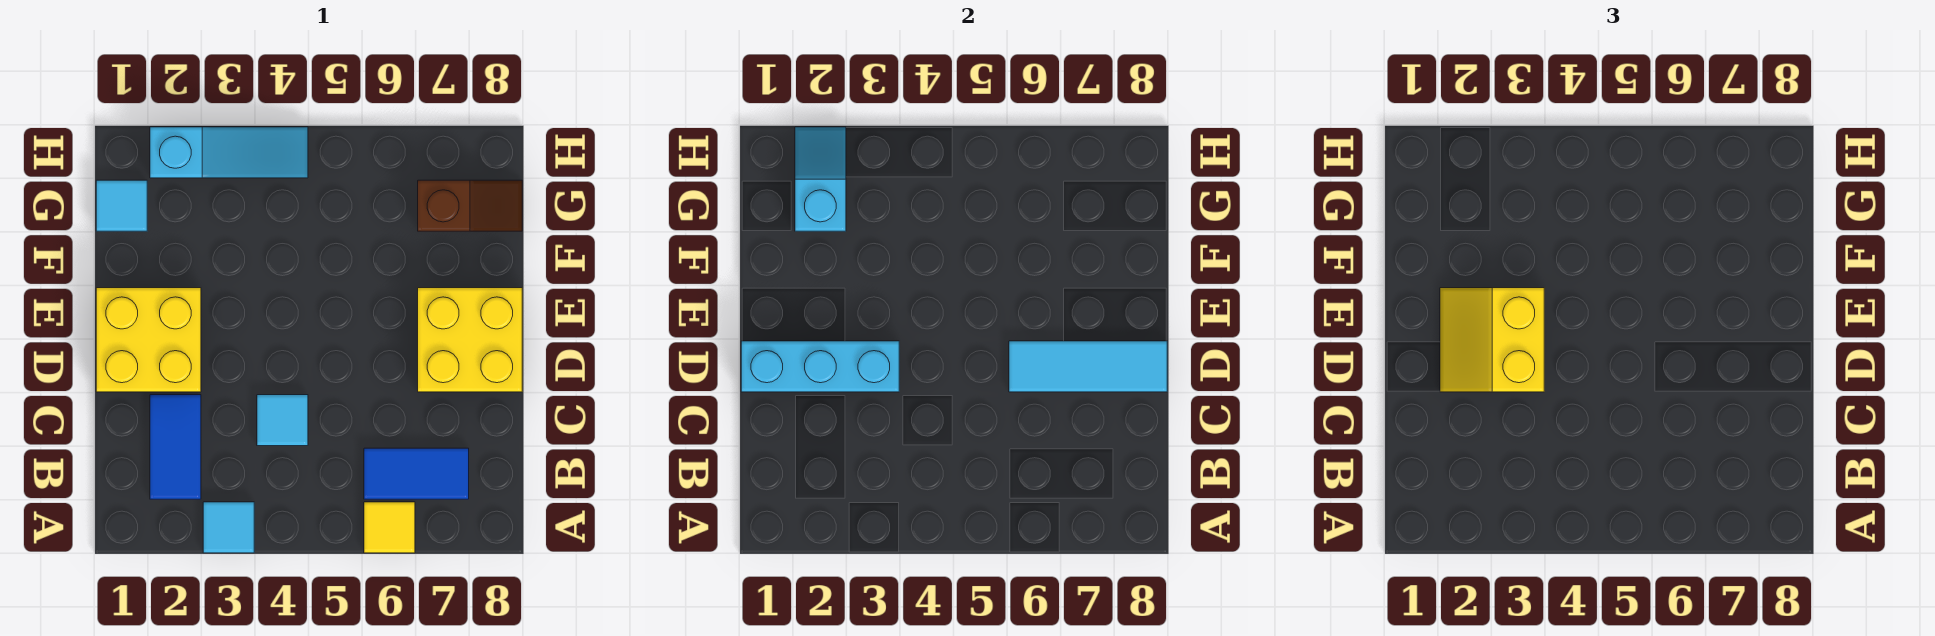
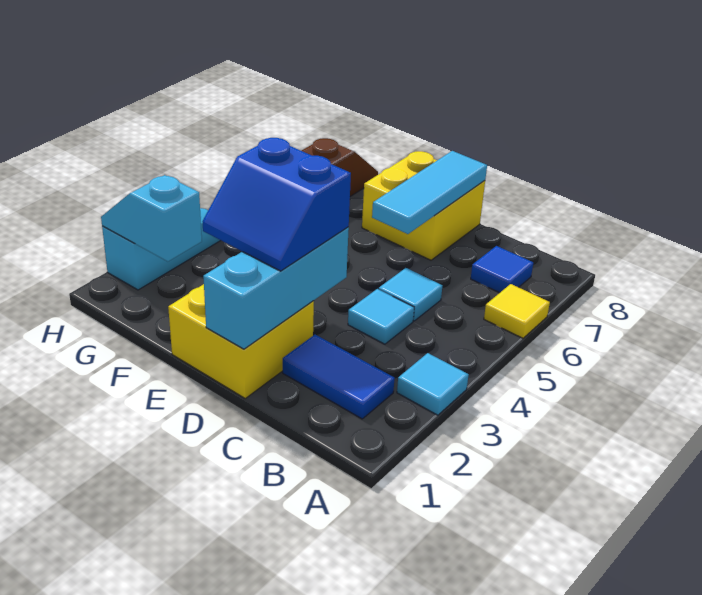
blue 1x2 tile [364,448,469,499] -> blue 1x1 tile [471,246,533,293]
yellow 2x2 slope [1440,288,1544,392] -> blue 2x2 slope [202,138,351,271]
cyan 1x1 tile [96,180,147,231] -> cyan 1x1 tile moved to [379,268,442,321]

